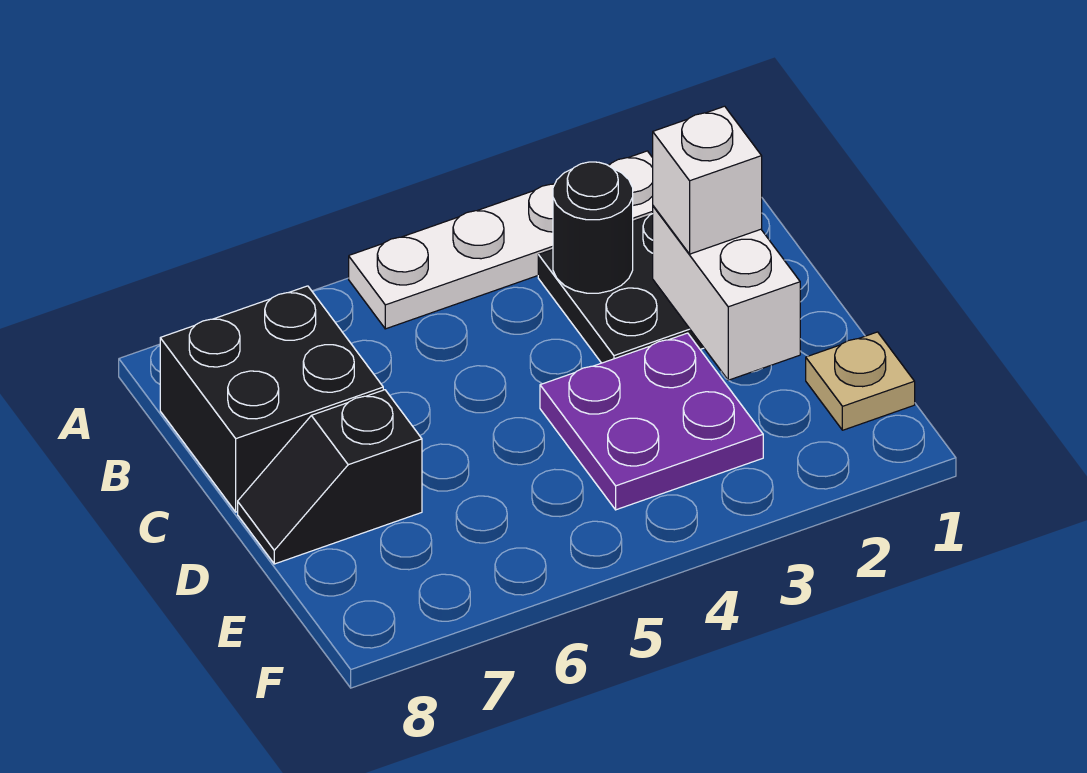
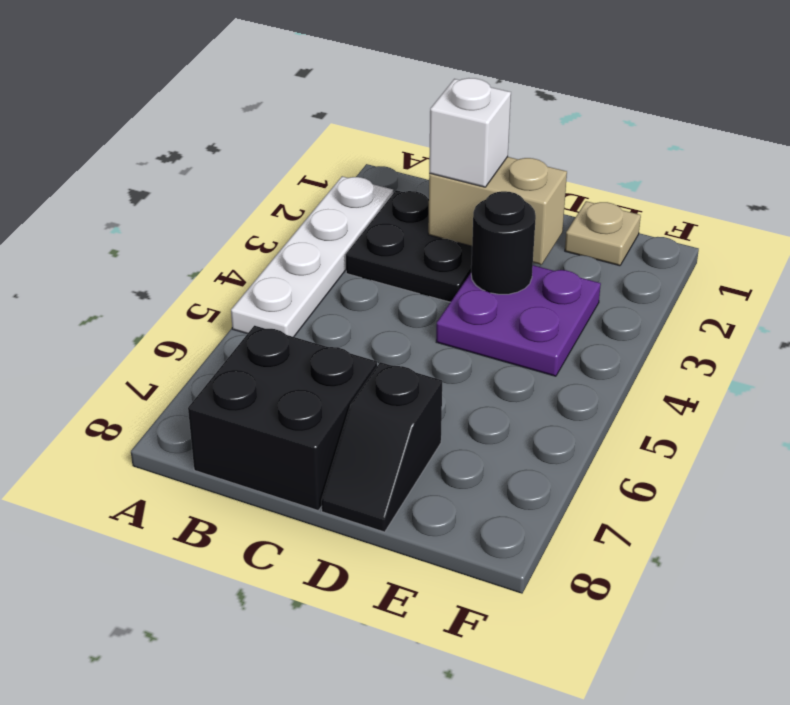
black 1x1 round brick [553,162,633,293] -> black 1x1 round brick moved to [471,191,536,294]
white 1x2 brick [653,206,800,380] -> tan 1x2 brick [428,157,567,265]

